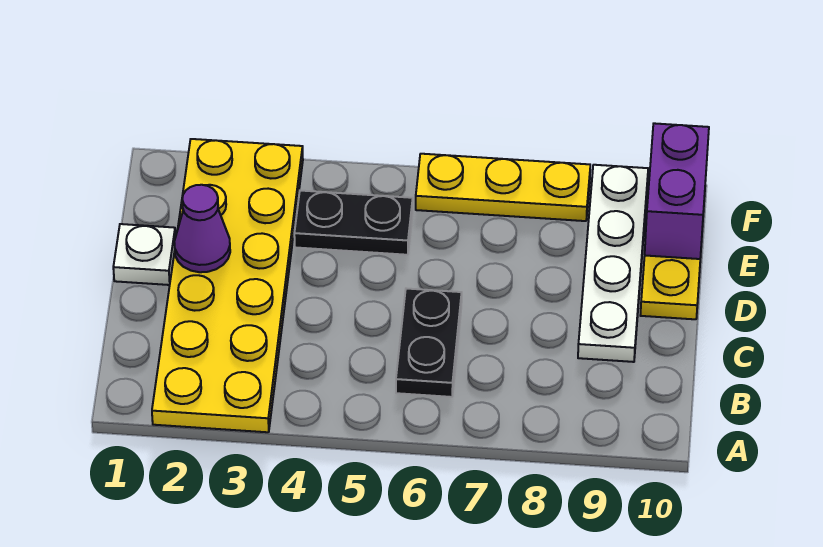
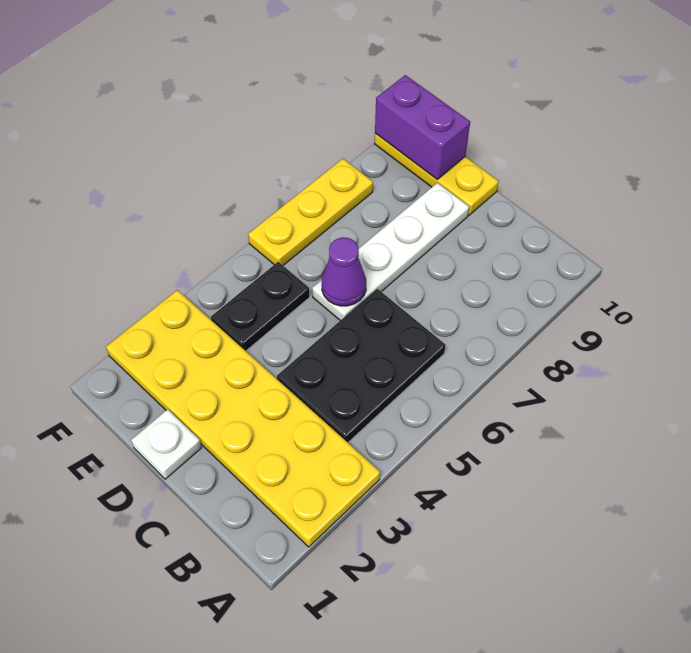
black 1x2 plate [396,288,462,397] -> black 2x3 plate [277,289,446,442]
white 1x4 plate [578,165,648,362] -> white 1x4 plate turned to [312,183,469,320]
purple 1x1 cone [174,185,230,272] -> purple 1x1 cone moved to [322,237,366,306]

